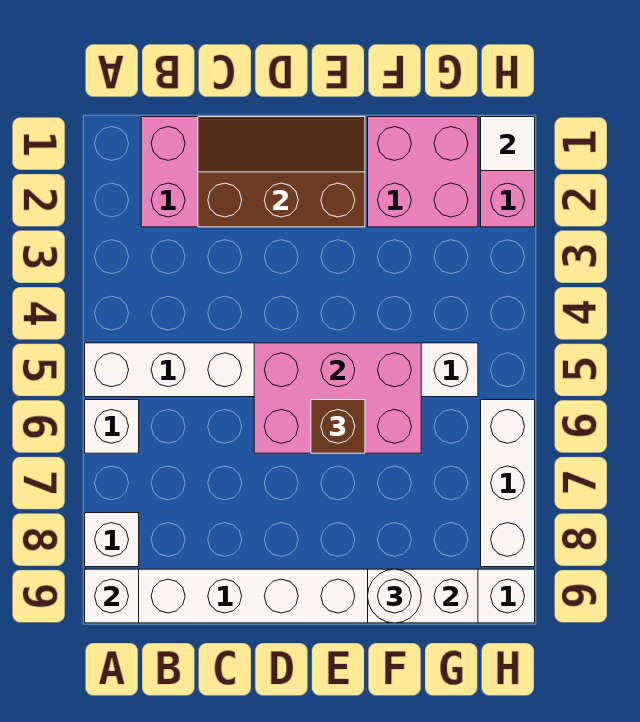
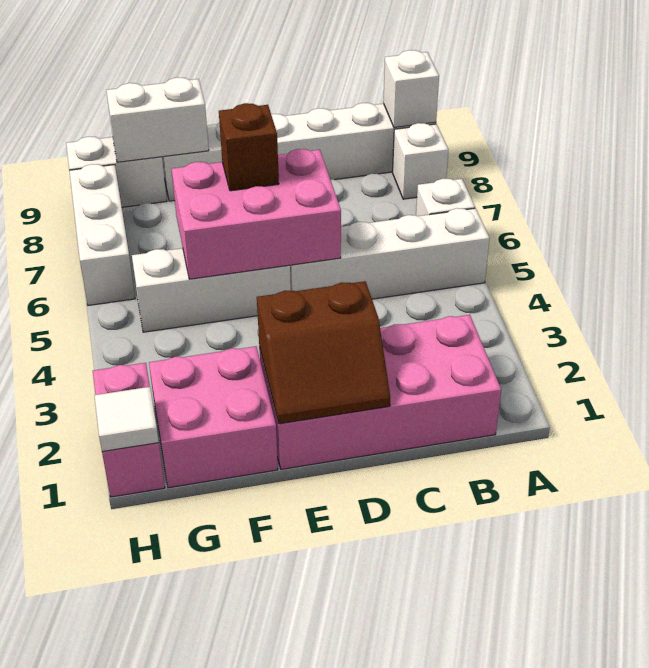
brown 2x3 slope [198,117,365,227] -> brown 2x2 slope [257,281,390,424]
white 1x1 round brick [368,569,421,623] -> none

